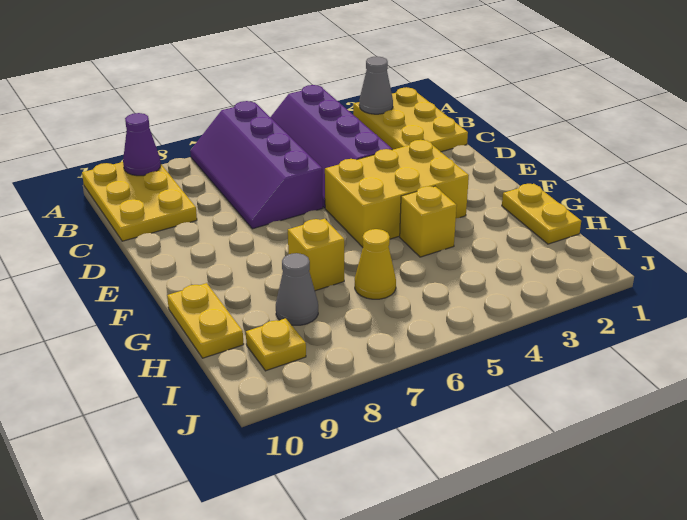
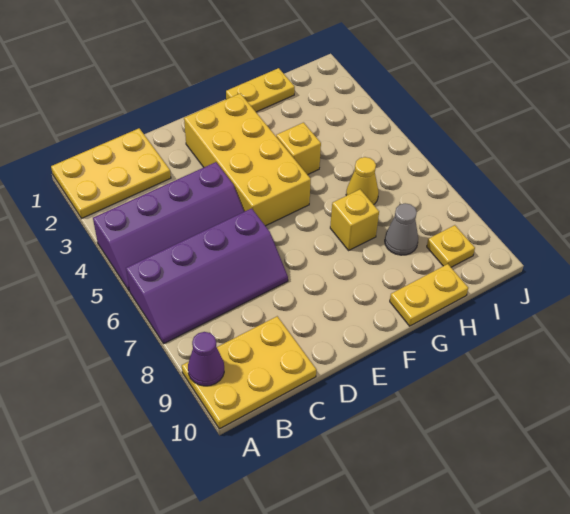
grey 1x1 cone [359,56,393,114] -> none
yellow 2x3 brick [325,140,469,247] -> yellow 2x4 brick [184,93,311,226]

